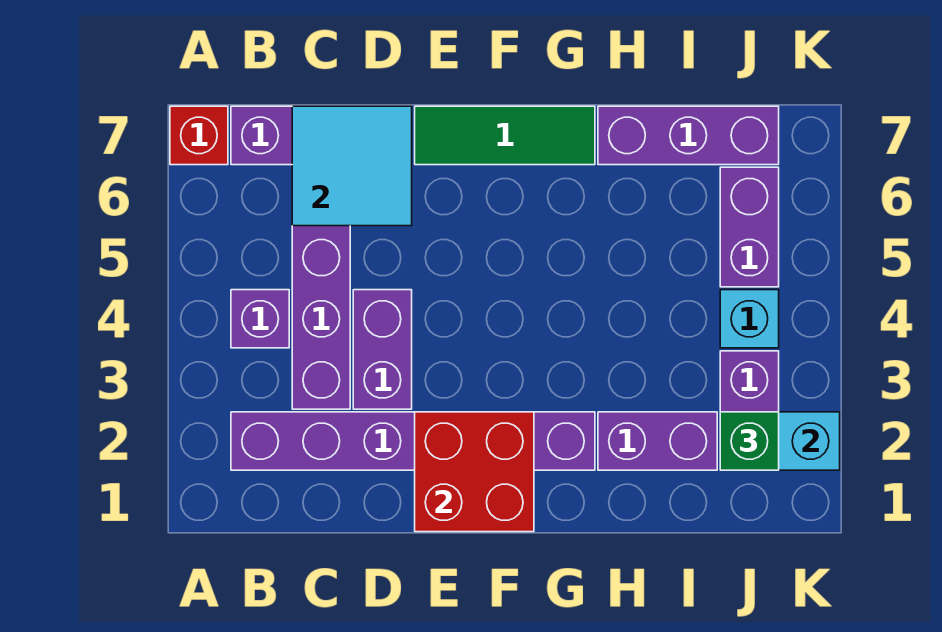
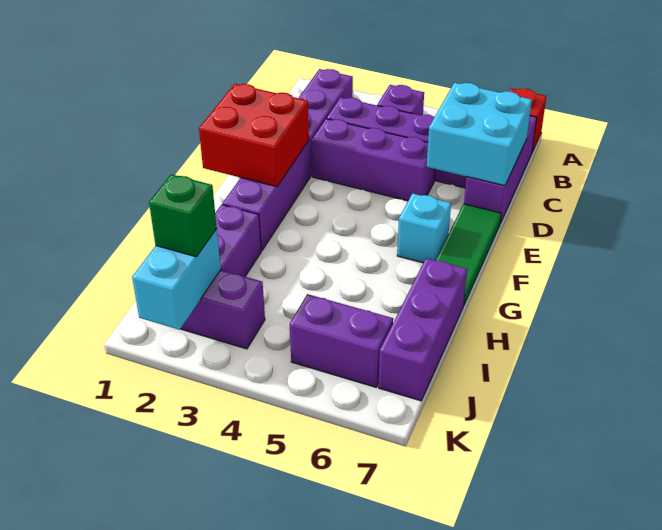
cyan 2x2 tile [292,106,412,226] -> cyan 2x2 brick [427,83,532,186]
purple 1x2 brick [353,290,412,409] -> purple 1x3 brick [312,119,435,201]
cyan 1x1 brick [720,290,779,348] -> cyan 1x1 brick moved to [397,193,451,263]

